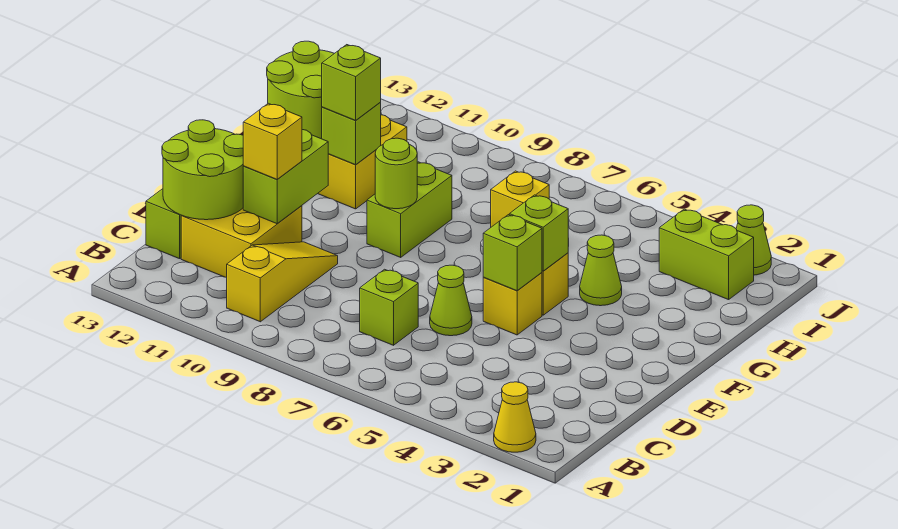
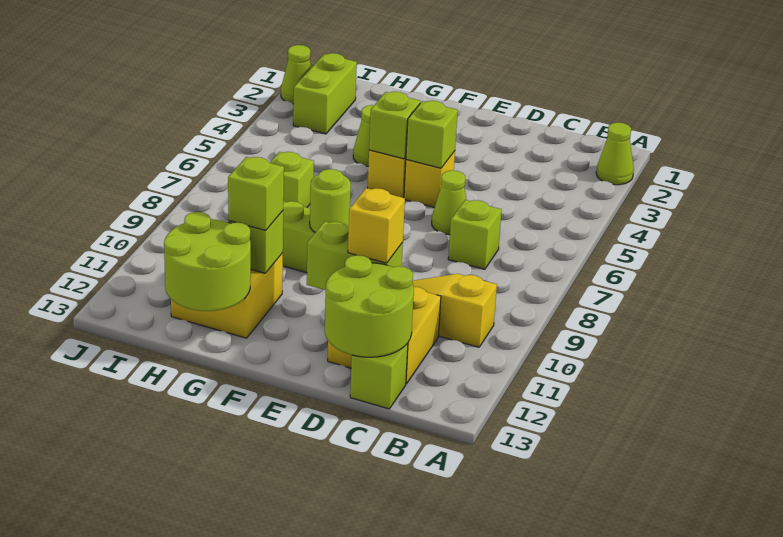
yellow 1x1 cone [494,382,536,452] -> lime 1x1 cone [596,122,634,185]
yellow 1x1 brick [491,171,549,227] -> lime 1x1 brick [270,152,314,207]

